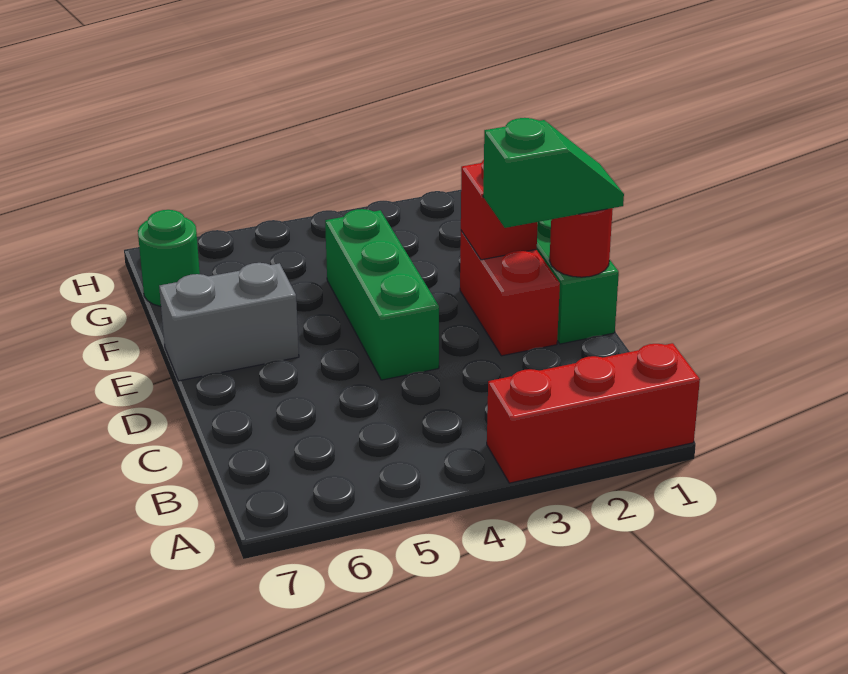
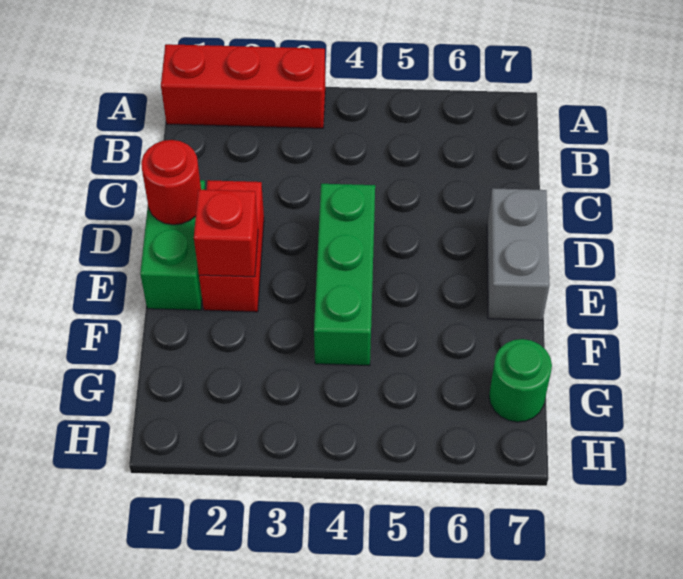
green 1x2 slope [483,118,624,228] -> none
grey 1x2 brick [159,263,299,381] -> grey 1x2 brick turned to [487,188,549,320]

